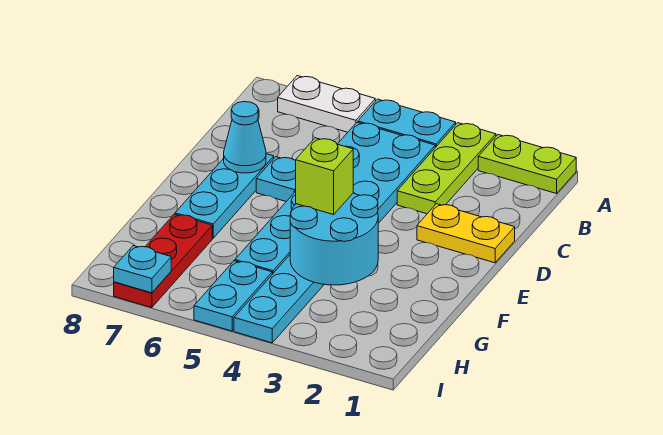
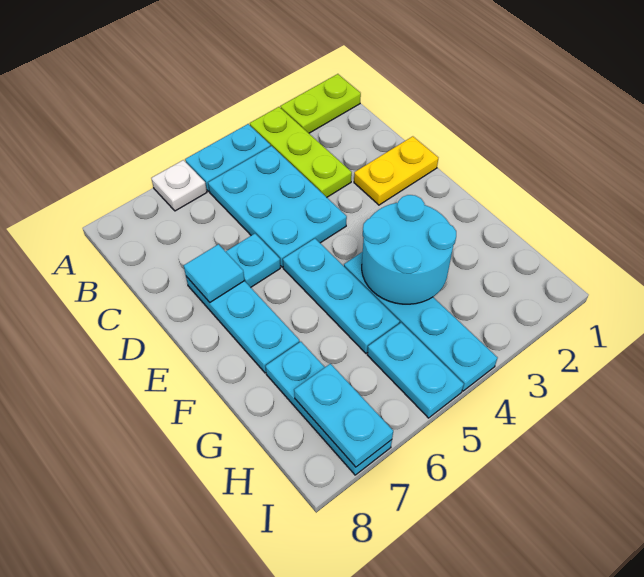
white 1x2 plate [278,76,375,132] -> white 1x1 plate [151,160,207,211]
cyan 1x1 cone [224,102,266,173] -> cyan 1x1 tile [184,244,245,302]
lime 1x1 brick [296,138,353,215] -> none
red 1x3 plate [114,214,212,308] -> cyan 1x3 plate [266,342,392,475]
cyan 1x1 plate [114,246,171,293] -> cyan 1x2 plate [294,364,393,467]

